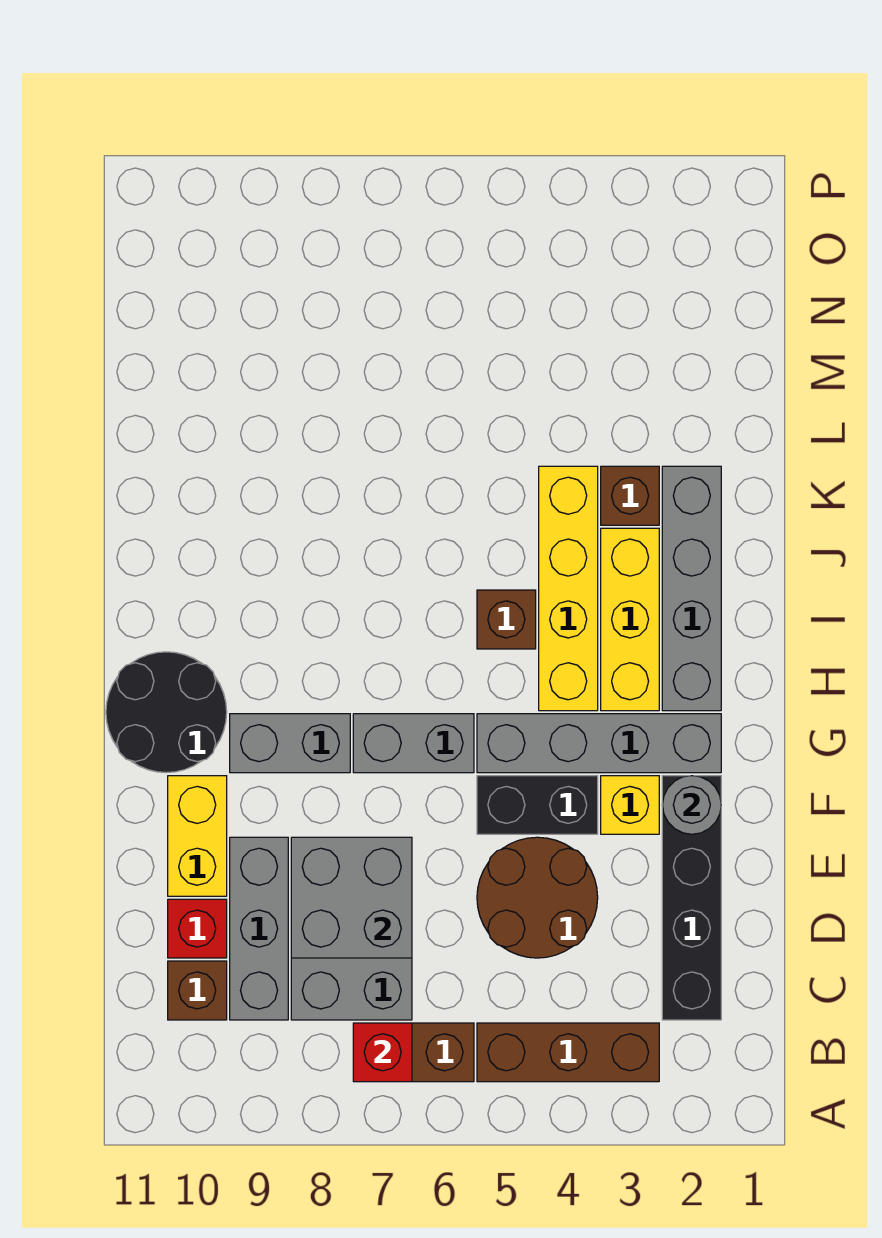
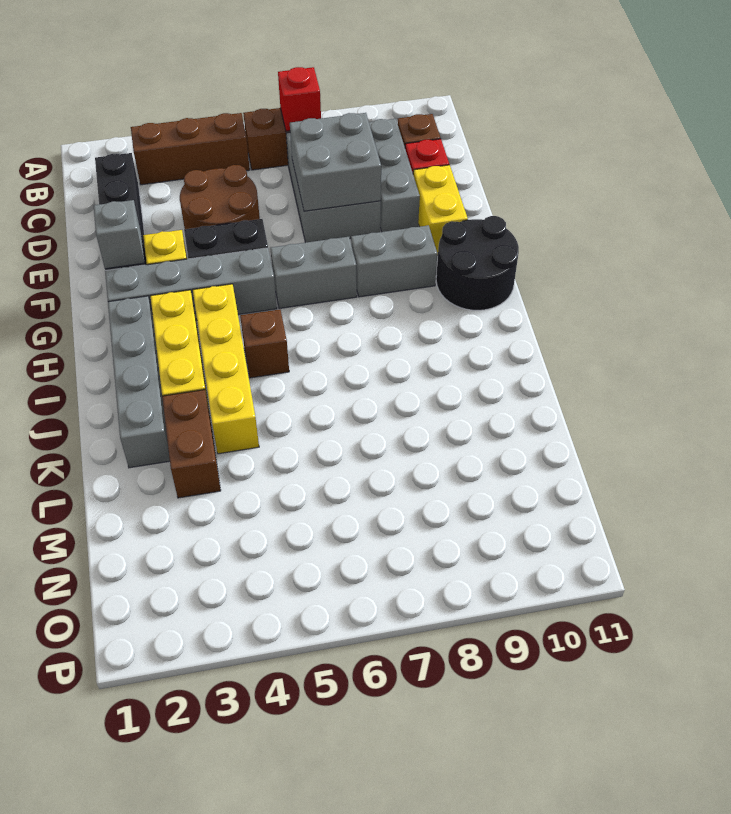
grey 1x1 round brick [662,776,721,834] -> grey 1x1 brick [94,200,144,269]
brown 1x1 brick [601,466,659,525] -> brown 1x2 brick [162,390,221,498]

